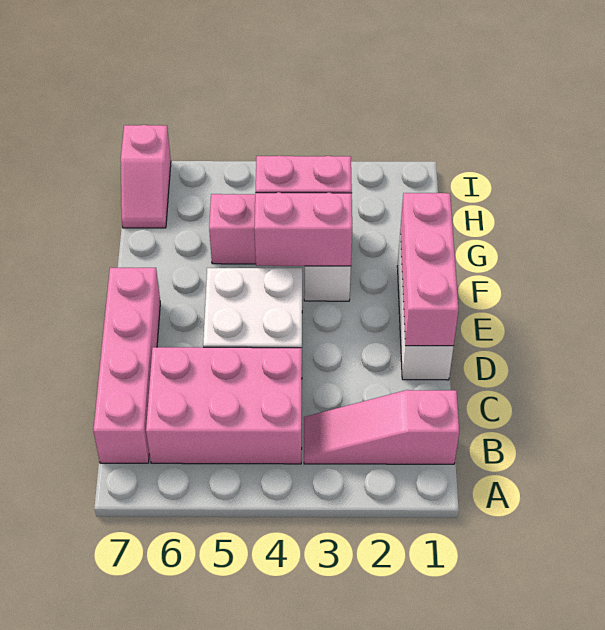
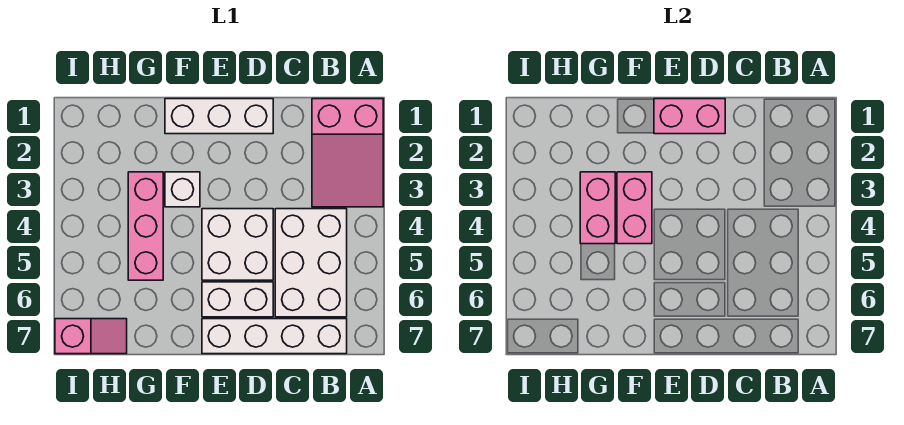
pink 1x3 slope [304,390,459,464] -> pink 2x3 slope [312,99,383,207]
pink 2x3 brick [146,347,302,464] -> white 2x3 brick [275,209,347,317]
pink 1x4 brick [93,268,160,463] -> white 1x4 brick [202,319,347,354]
pink 1x3 brick [400,193,459,346] -> pink 1x2 brick [654,99,725,134]
none -> white 1x2 brick [202,282,273,317]

